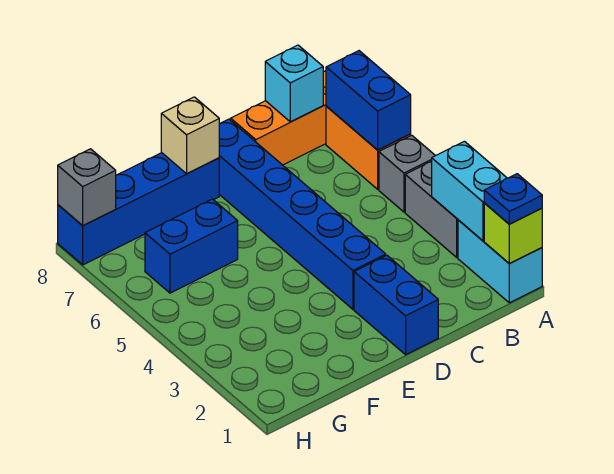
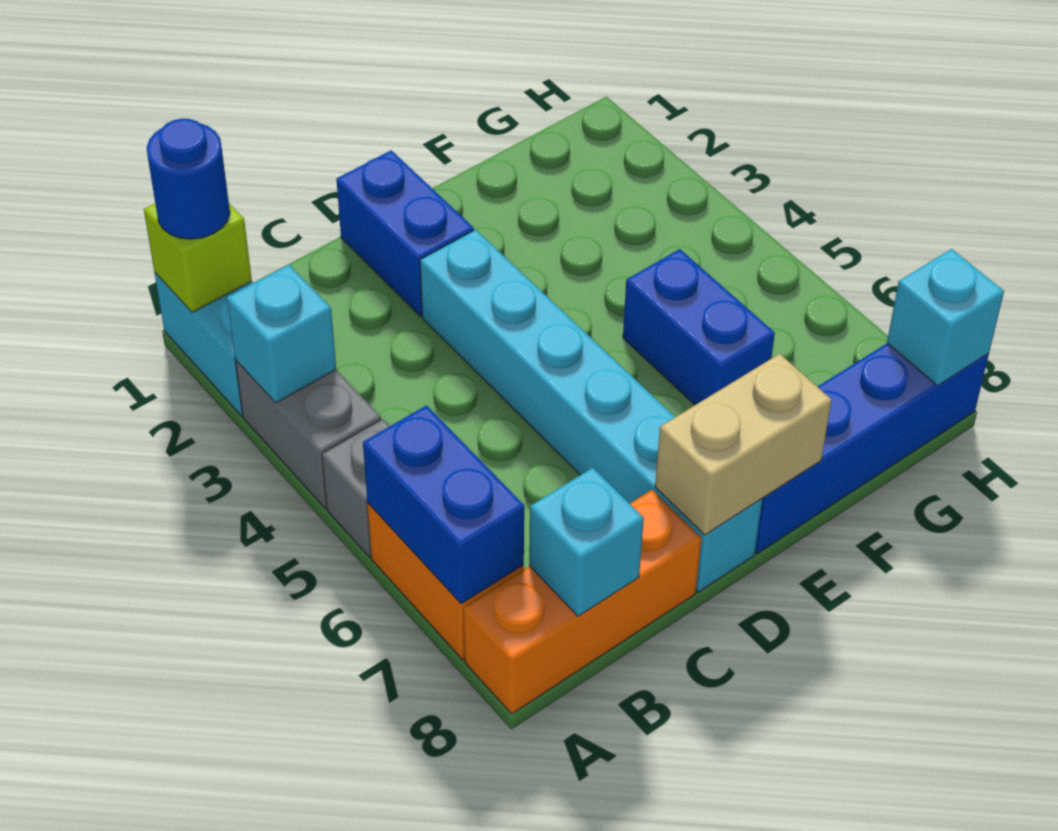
blue 1x1 plate [484,174,542,224] -> blue 1x1 round brick [147,119,230,239]
cyan 1x2 brick [432,141,507,241] -> cyan 1x1 brick [227,265,336,403]
blue 1x6 brick [219,119,386,309] -> cyan 1x6 brick [420,230,762,592]
tan 1x1 brick [161,97,219,174] -> tan 1x2 brick [655,354,832,535]
blue 1x2 brick [145,199,238,293] -> blue 1x2 brick turned to [623,249,775,405]
grey 1x1 brick [58,149,116,226] -> cyan 1x1 brick [887,249,1004,386]

